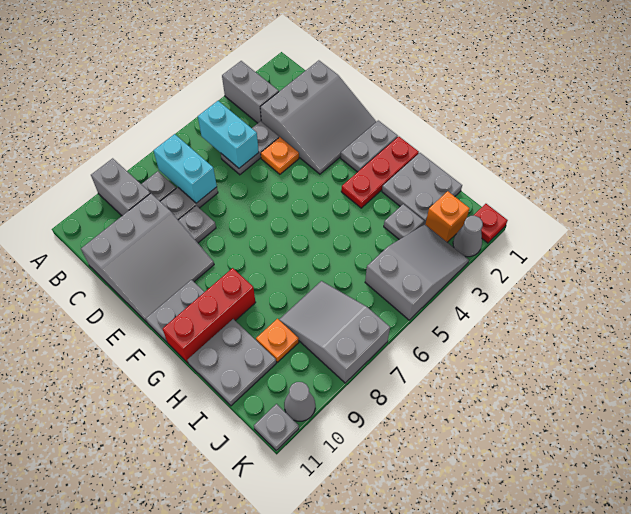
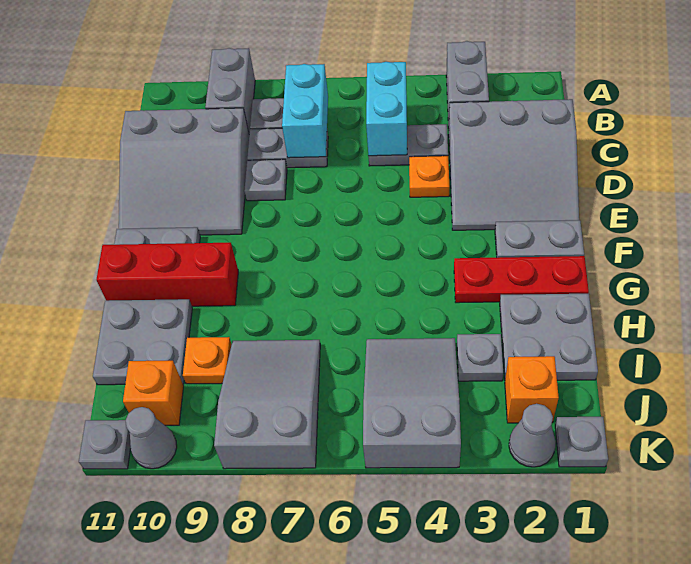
grey 2x3 slope [365,224,469,320] -> grey 2x3 slope turned to [363,338,461,468]
none -> orange 1x1 brick [123,361,184,425]
red 1x1 plate [473,204,508,243] -> grey 1x1 plate [555,417,608,467]

